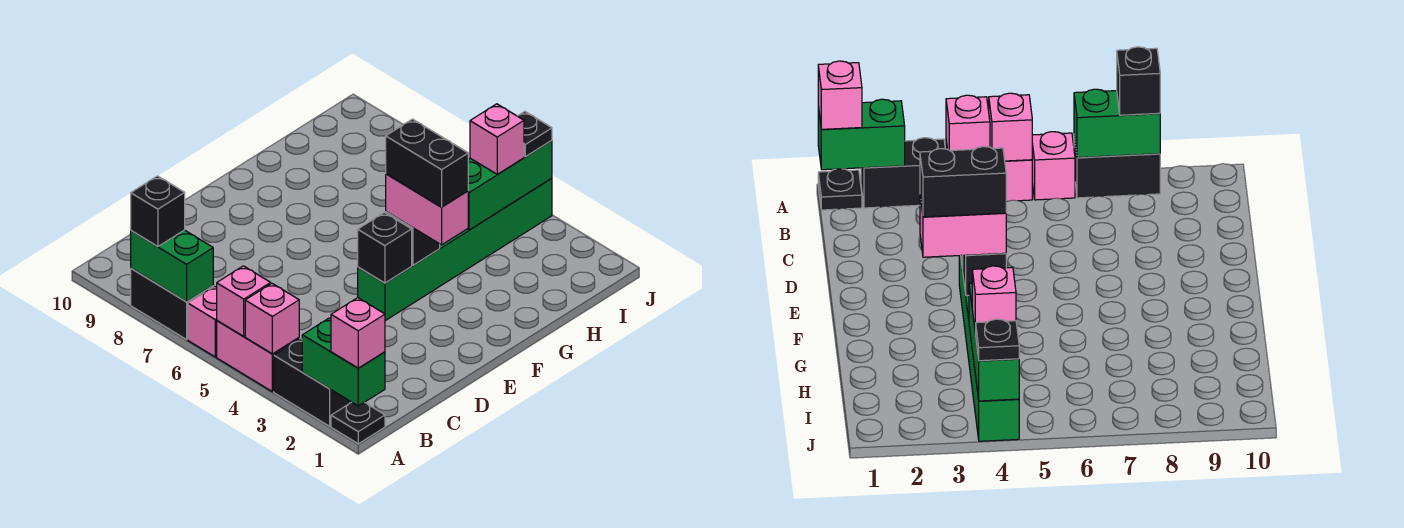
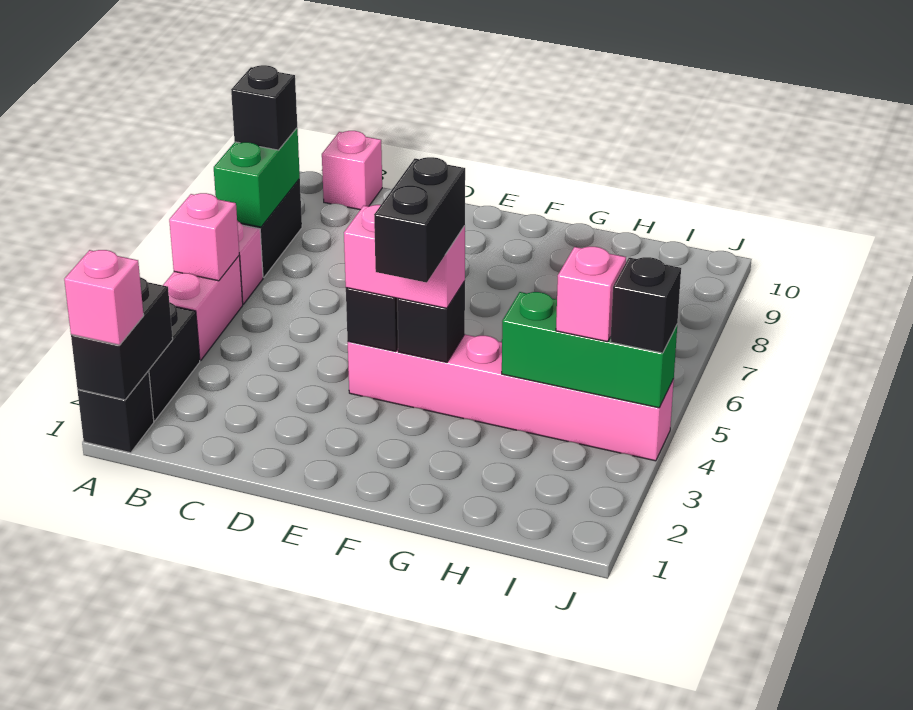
black 1x1 plate [331,402,385,444] -> black 1x1 brick [78,371,154,453]
green 1x2 brick [302,318,385,406] -> black 1x2 brick [71,277,173,400]
pink 1x1 brick [245,283,299,354] -> pink 1x1 brick moved to [322,131,382,210]
green 1x6 brick [358,178,552,321] -> pink 1x6 brick [348,334,674,461]
pink 1x2 brick [386,174,468,245] -> pink 1x2 brick turned to [344,205,465,308]
black 1x1 plate [518,111,552,157] -> black 1x1 brick [610,257,681,353]

